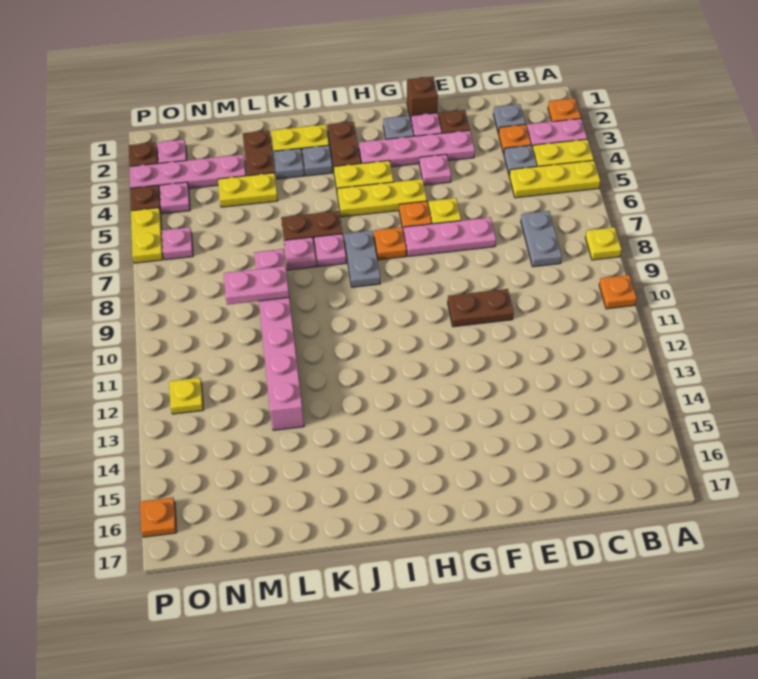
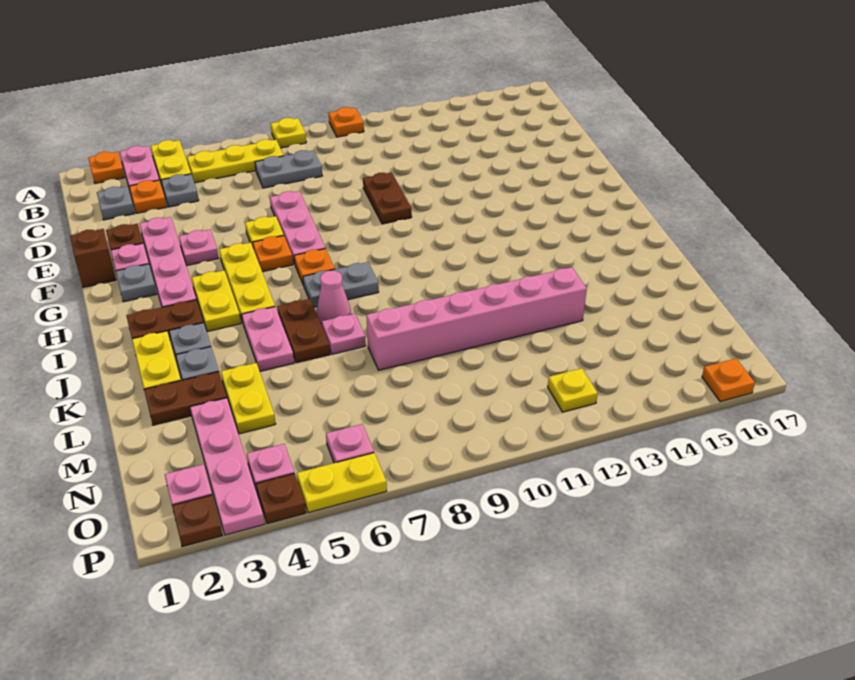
yellow 1x3 plate [509,160,601,198] -> yellow 1x3 plate turned to [187,139,284,183]
pink 1x1 plate [314,234,346,267] -> pink 1x1 cone [316,270,351,324]
pink 1x2 plate [224,266,289,305] -> pink 1x2 plate moved to [242,307,294,371]

